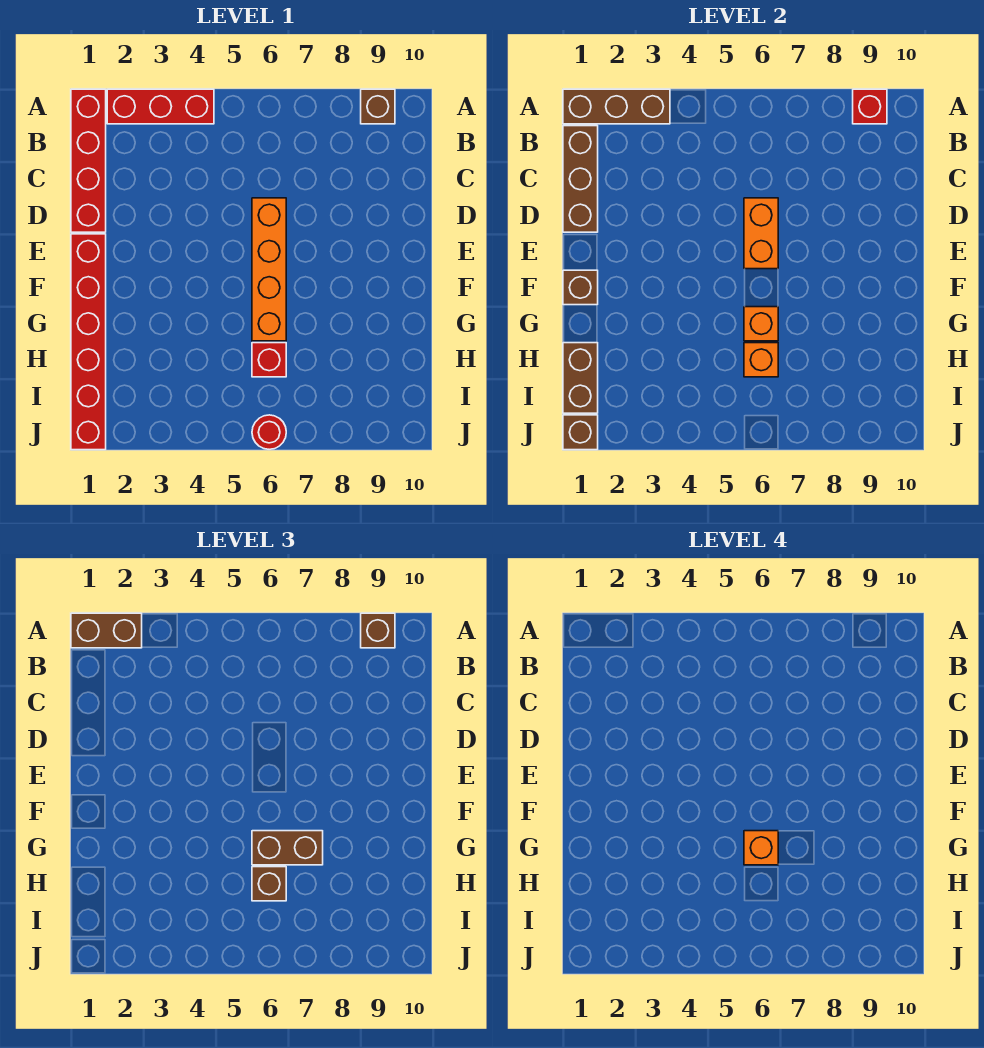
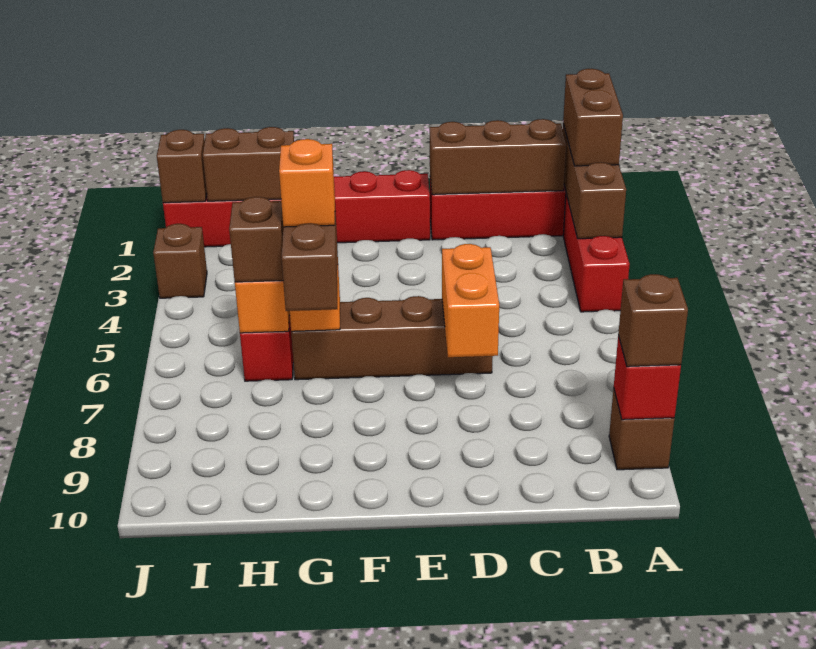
orange 1x4 brick [252,198,286,341] -> brown 1x4 brick [291,296,493,380]
orange 1x2 brick [744,198,778,269] -> orange 1x2 brick turned to [442,244,499,357]
brown 1x1 brick [563,270,598,305] -> brown 1x1 brick moved to [153,224,207,298]
red 1x1 round brick [252,415,286,449] -> none

